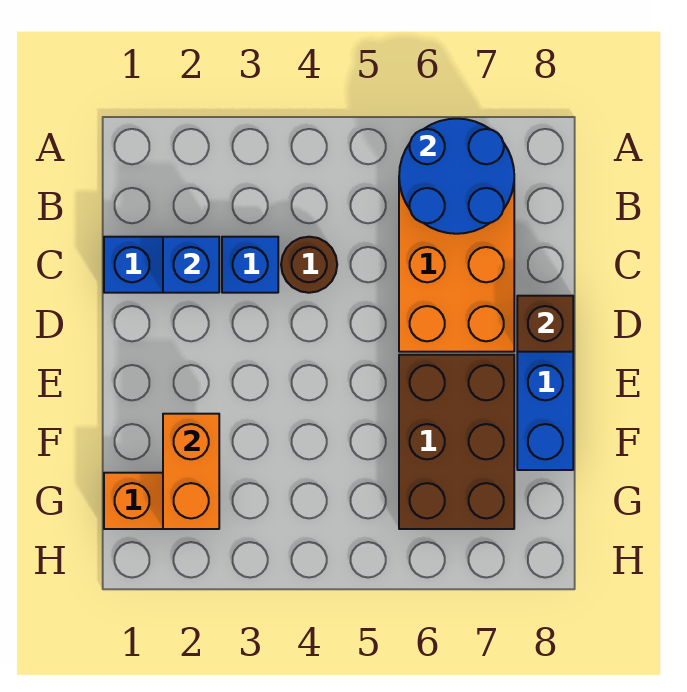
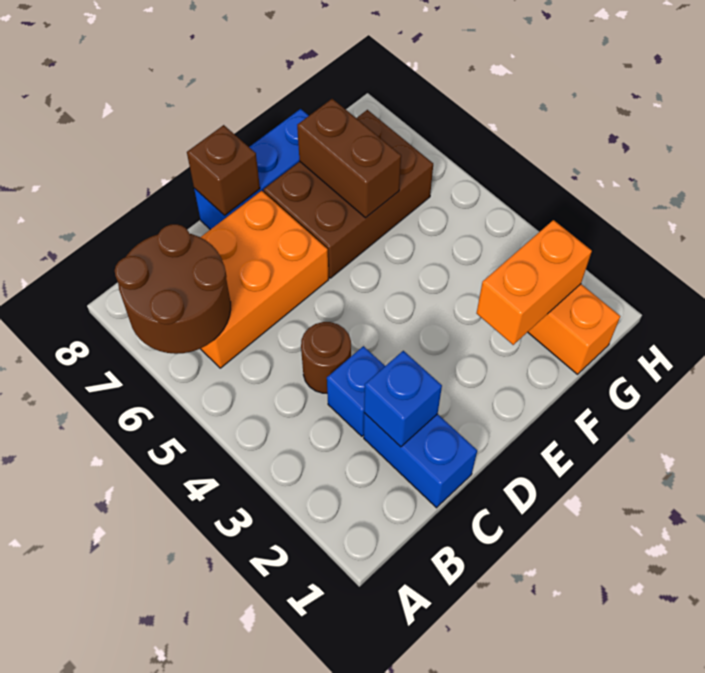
blue 2x2 round brick [399,119,514,234] -> brown 2x2 round brick [115,224,231,354]
none -> brown 1x2 brick [297,99,401,218]

